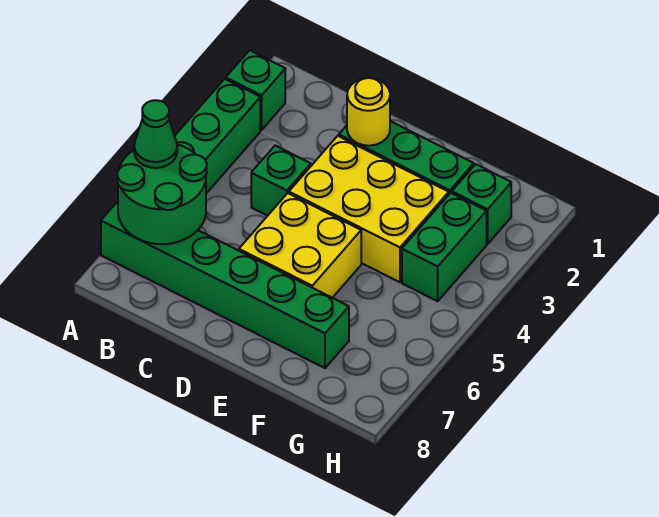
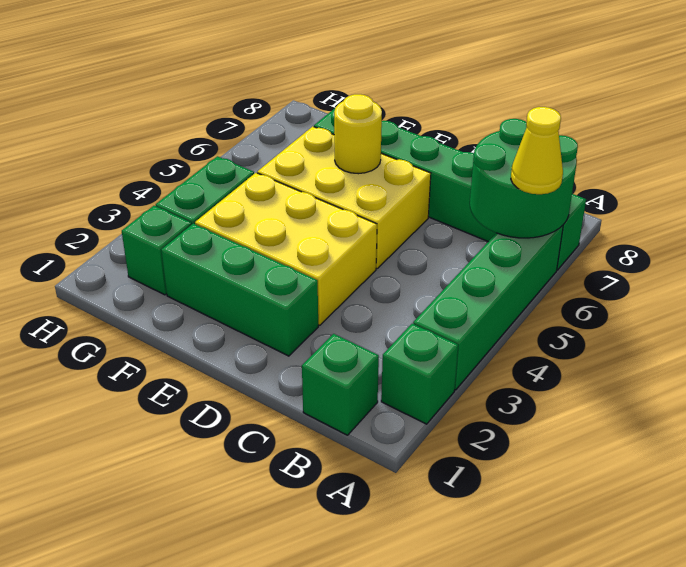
green 1x1 cone [134,100,177,168] -> yellow 1x1 cone [511,107,563,194]
green 1x1 brick [251,146,311,216] -> green 1x1 brick moved to [302,334,379,435]
yellow 1x1 round brick [347,78,390,146] -> yellow 1x1 round brick moved to [334,94,382,174]
yellow 2x2 brick [239,193,361,298] -> yellow 2x3 brick [257,126,431,269]

